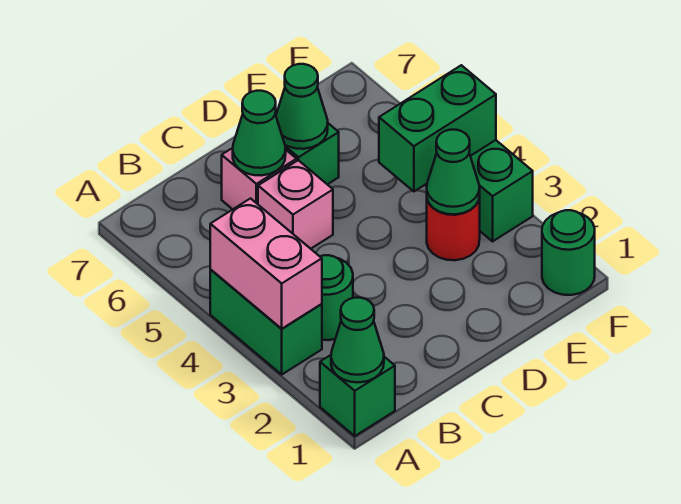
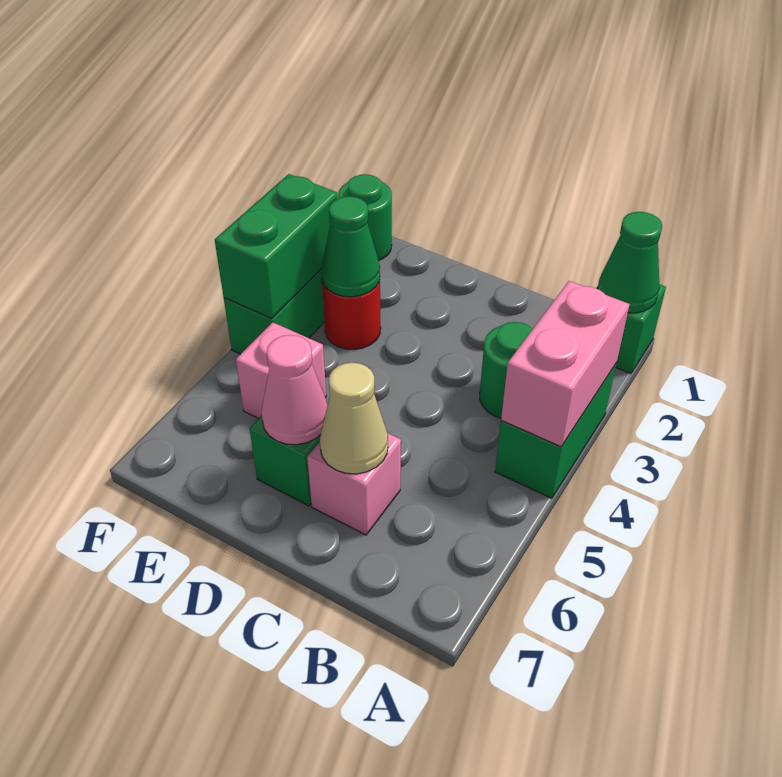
pink 1x1 brick [258,160,333,249] -> pink 1x1 brick moved to [236,322,326,418]
green 1x1 cone [233,91,286,176] -> tan 1x1 cone [320,363,388,474]
green 1x1 cone [276,64,328,149] -> pink 1x1 cone [261,335,328,445]
green 1x2 brick [379,65,496,191] -> green 1x2 brick turned to [215,174,338,318]

